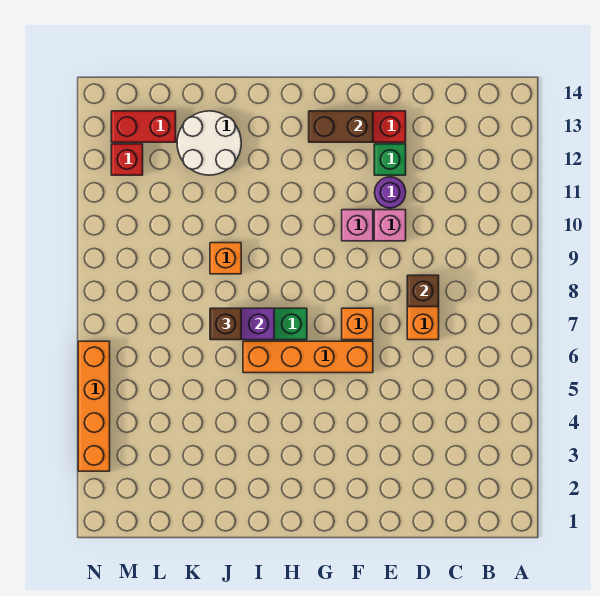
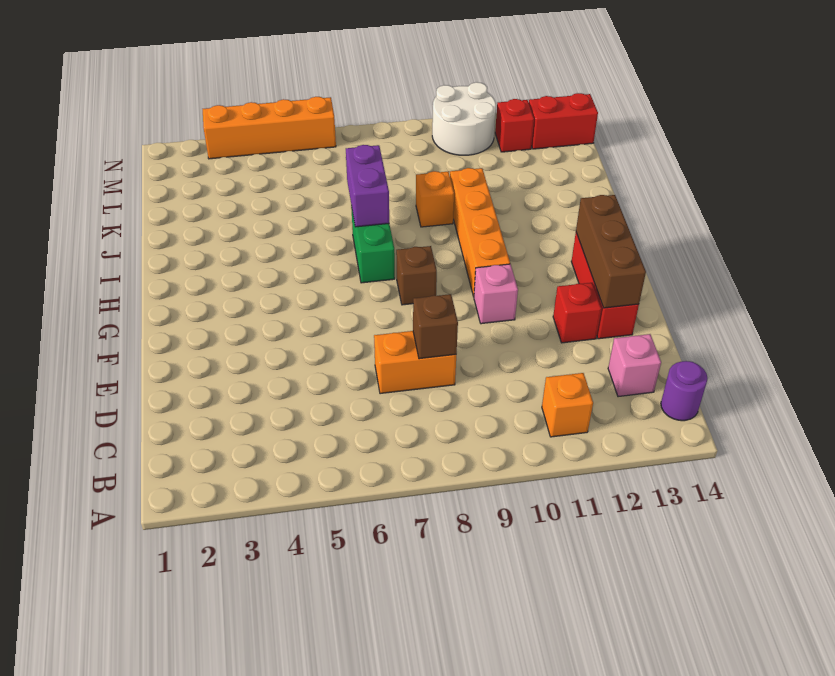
pink 1x1 brick [374,210,406,241] -> pink 1x1 brick moved to [608,334,661,397]
purple 1x1 round brick [375,177,406,208] -> purple 1x1 round brick moved to [661,361,708,421]
green 1x1 brick [374,144,406,175] -> red 1x1 brick [553,283,602,343]
orange 1x4 brick [243,341,373,373] -> orange 1x4 brick moved to [450,168,510,297]
orange 1x1 brick [342,308,373,340] -> orange 1x1 brick moved to [542,373,593,437]
brown 1x2 brick [309,111,373,142] -> brown 1x3 brick [576,195,646,308]
brown 1x1 brick [210,308,241,340] -> brown 1x1 brick moved to [396,246,437,305]
white 2x2 round brick [177,111,241,175] -> white 2x2 round brick moved to [432,82,496,155]
red 1x2 brick [111,111,176,142] -> red 1x2 brick turned to [529,93,598,149]

